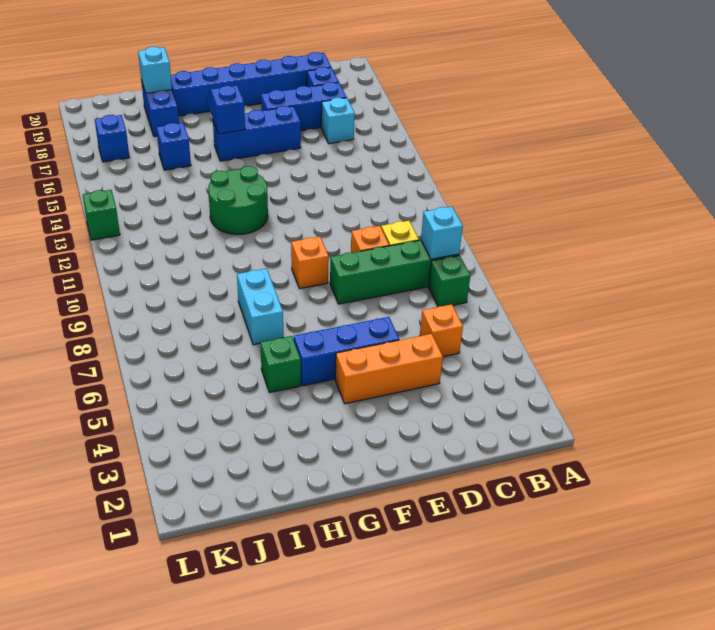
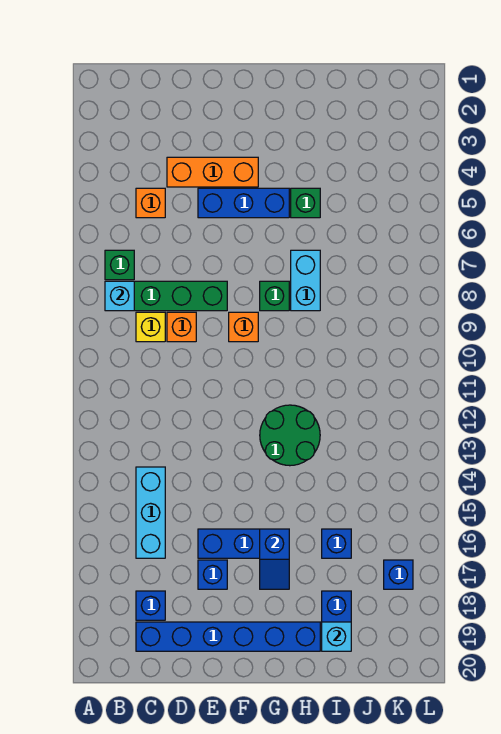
cyan 1x1 brick [321,98,355,144] -> cyan 1x3 brick [136,467,165,558]
blue 1x3 brick [261,82,347,131] -> blue 1x1 brick [198,560,227,589]
green 1x1 brick [83,190,120,240] -> green 1x1 brick moved to [260,281,289,311]

